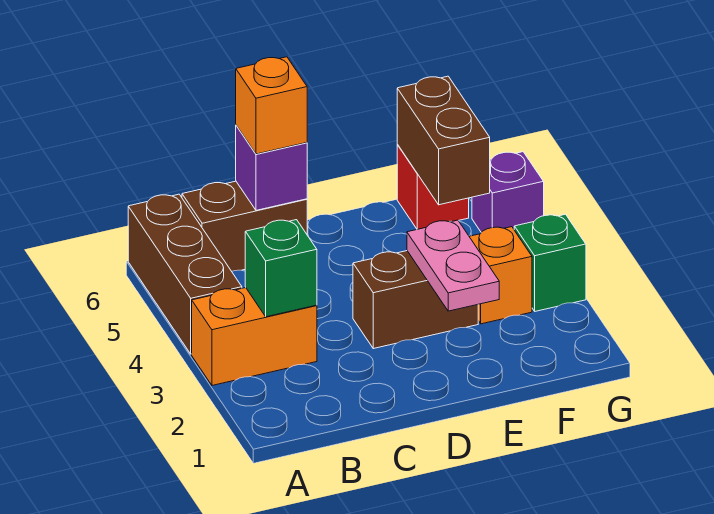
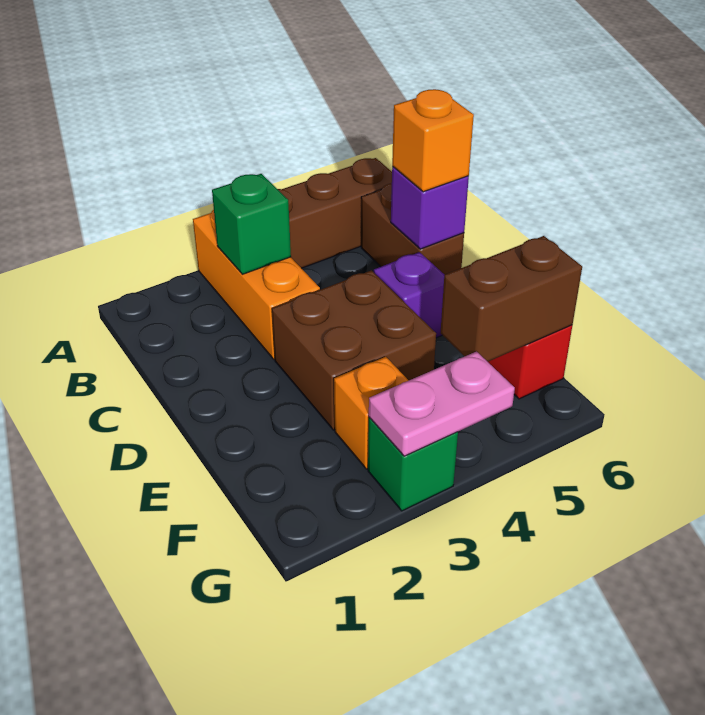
orange 1x2 brick [192,288,317,385] -> orange 1x3 brick [193,210,320,360]
brown 1x2 brick [353,251,478,349] -> brown 2x2 brick [272,270,436,430]
pink 1x2 plate [407,220,499,311] -> pink 1x2 plate moved to [369,352,515,456]
purple 1x1 brick [472,152,544,232] -> purple 1x1 brick moved to [374,252,444,338]

